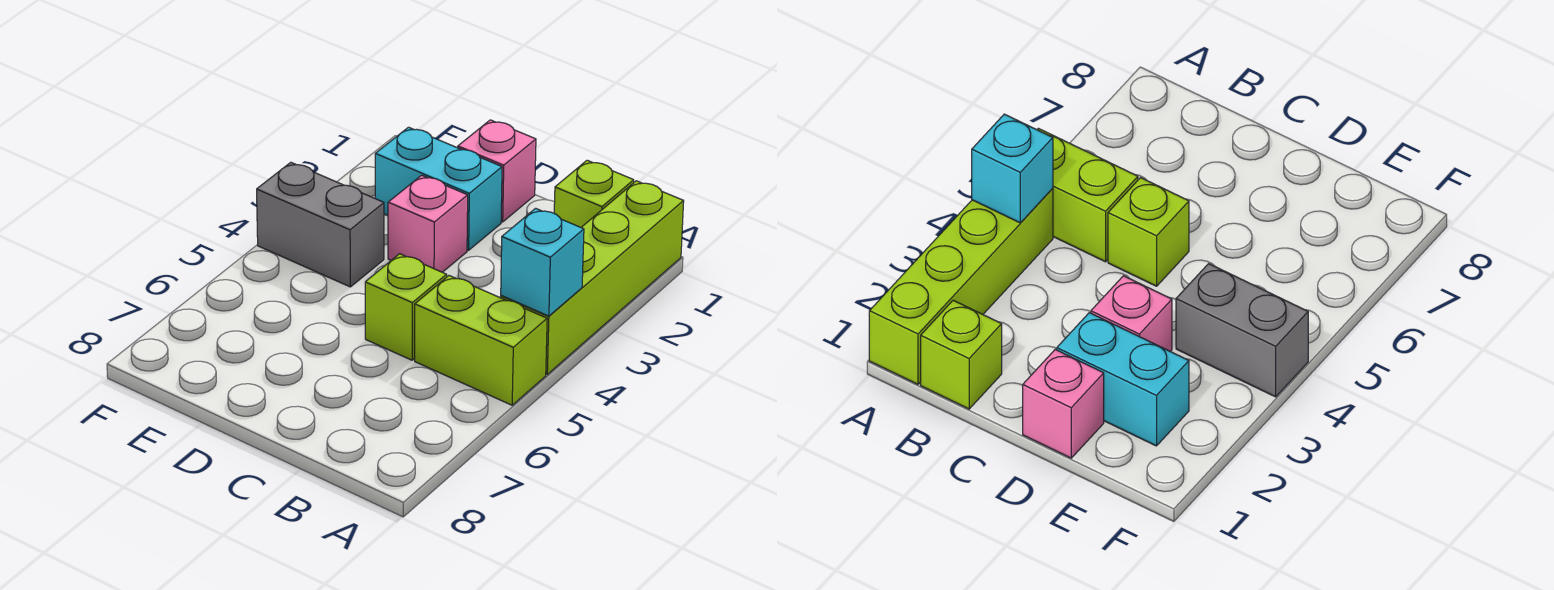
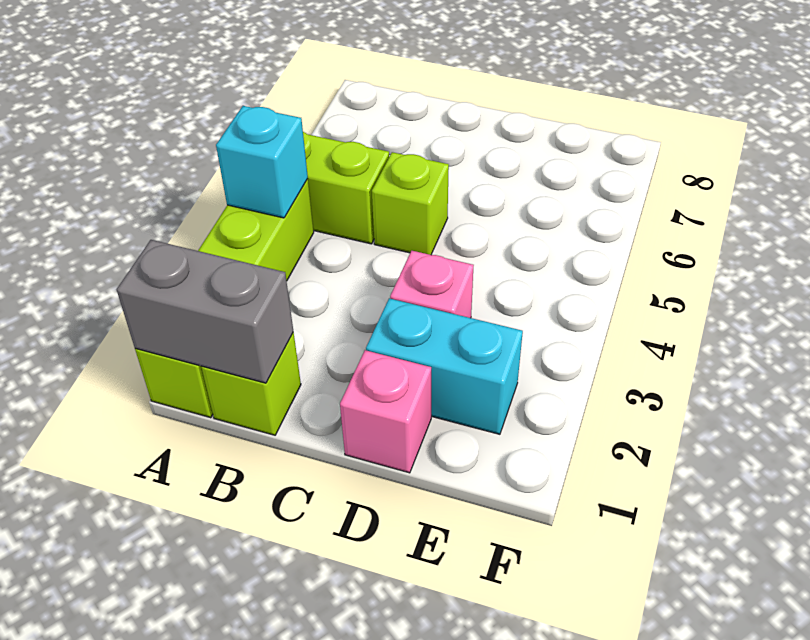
grey 1x2 brick [257,162,384,287] -> grey 1x2 brick moved to [117,240,293,383]

